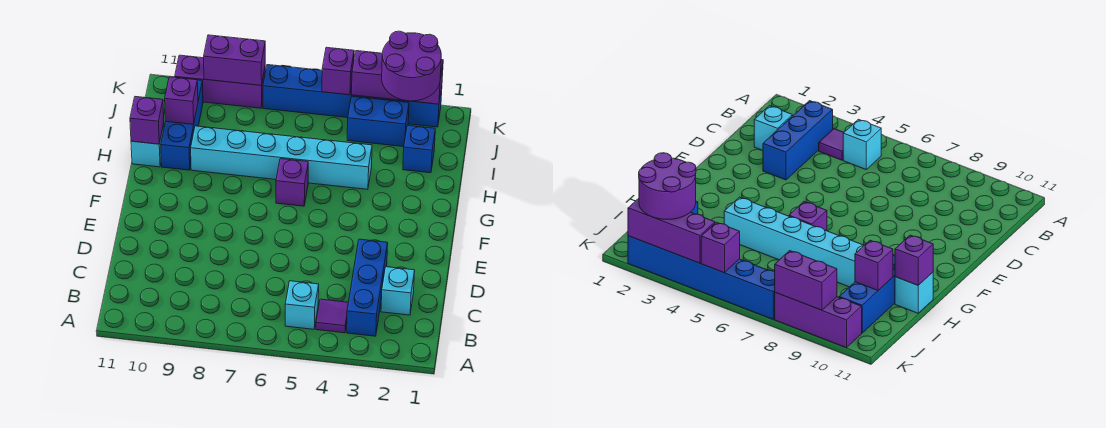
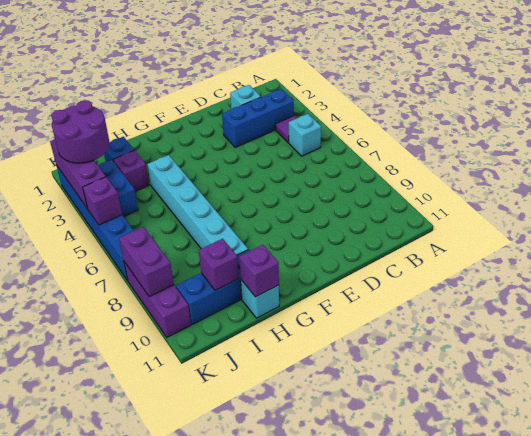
purple 1x1 brick [276,159,308,206] -> purple 1x1 brick moved to [113,150,149,191]

